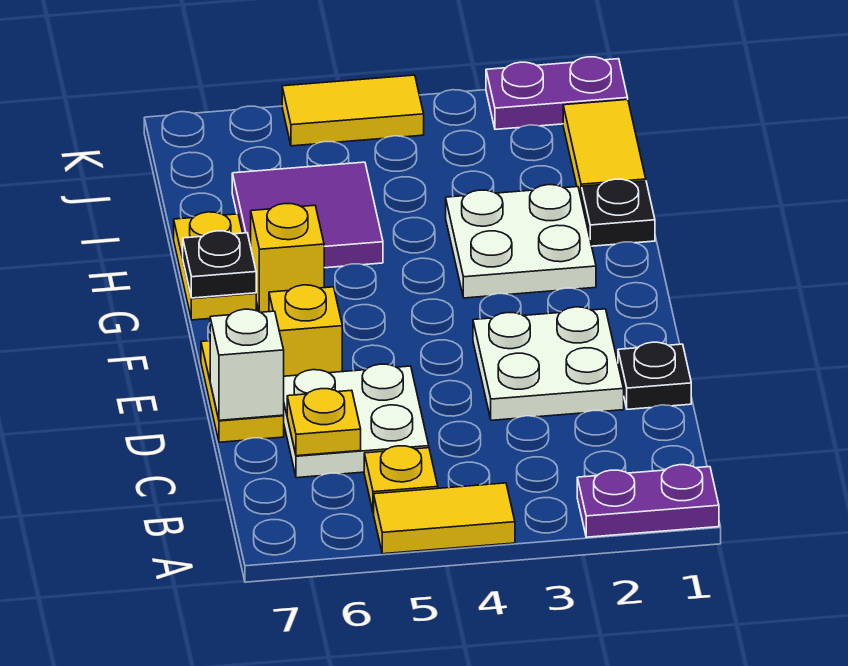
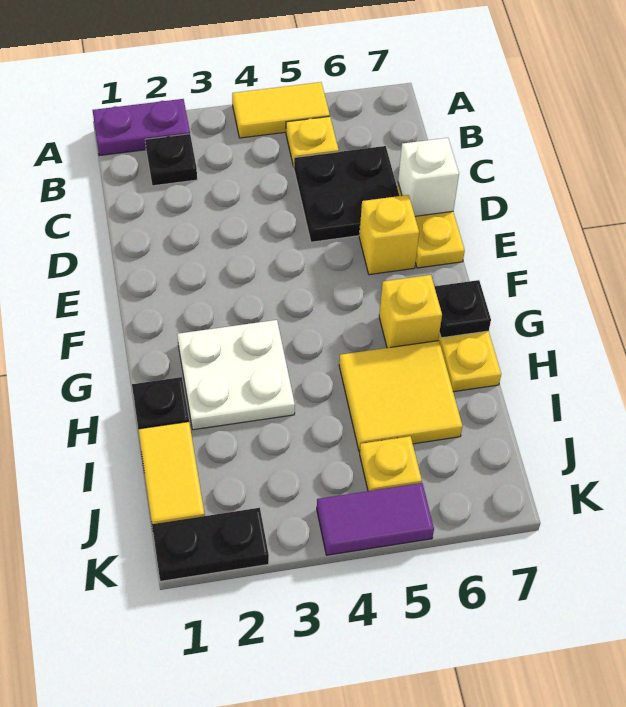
white 2x2 plate [284,364,429,478] -> black 2x2 plate [294,146,399,242]
yellow 1x1 plate [287,389,361,456] -> yellow 1x1 plate moved to [360,436,422,491]
black 1x1 plate [618,342,691,409] -> black 1x1 plate moved to [145,134,197,186]
white 2x2 plate [473,307,624,420] -> none
purple 2x2 tile [232,162,383,268] -> yellow 2x2 tile [339,341,462,452]
purple 1x2 plate [486,57,628,129] -> black 1x2 plate [152,508,269,581]
yellow 1x2 tile [282,75,424,146] -> purple 1x2 tile [317,483,434,555]

